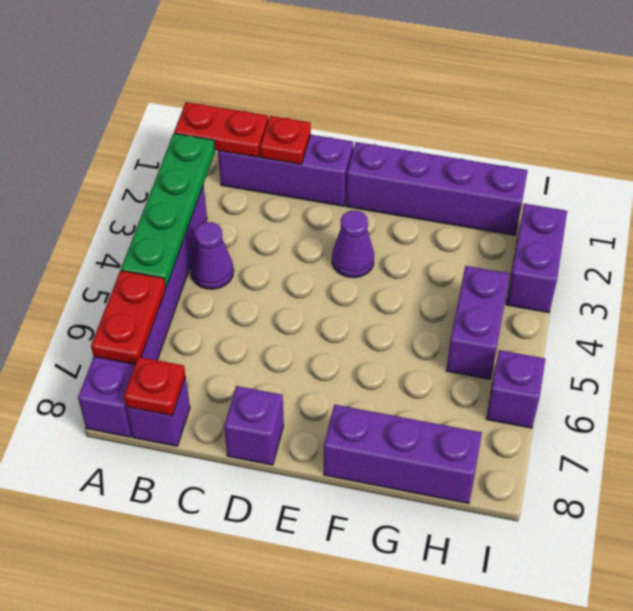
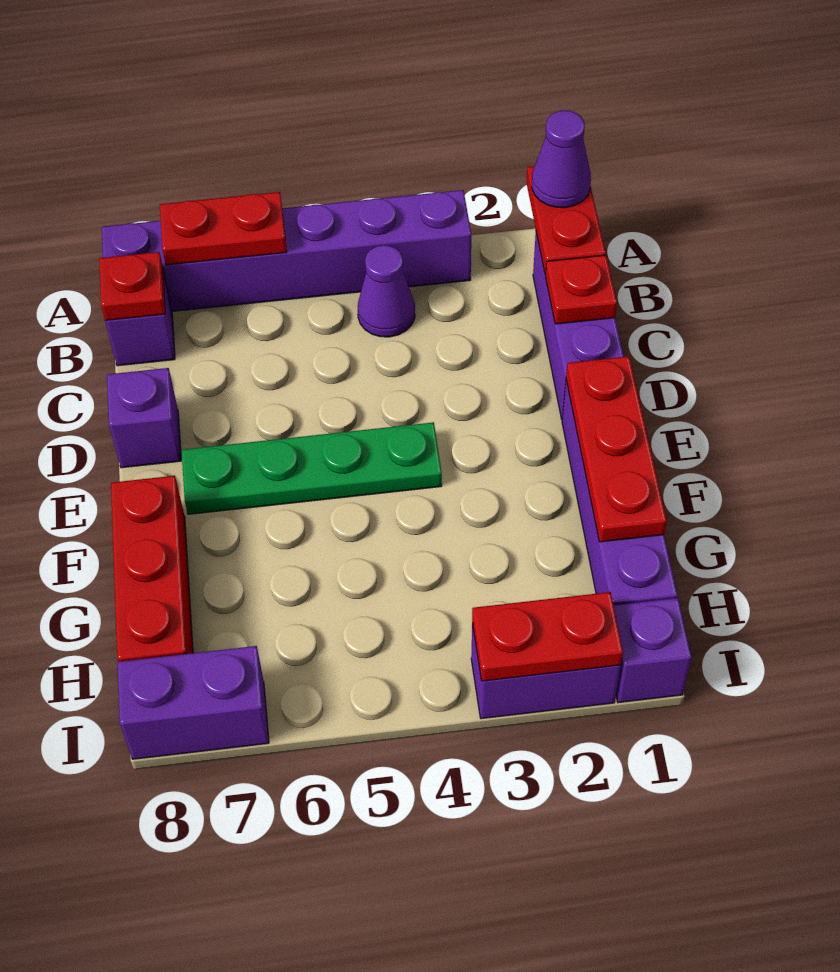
green 1x4 plate [121,133,215,288] -> green 1x4 plate moved to [182,422,442,514]
none -> red 1x3 plate [566,356,667,542]
purple 1x1 cone [332,211,374,278] -> purple 1x1 cone moved to [532,110,591,208]
purple 1x3 brick [324,405,482,504] -> red 1x3 brick [111,476,193,662]
purple 1x2 brick [446,266,510,379] -> purple 1x2 brick moved to [117,646,269,759]
none -> red 1x2 plate [472,592,623,681]
purple 1x1 brick [486,350,545,428] -> purple 1x1 brick moved to [614,598,692,702]

